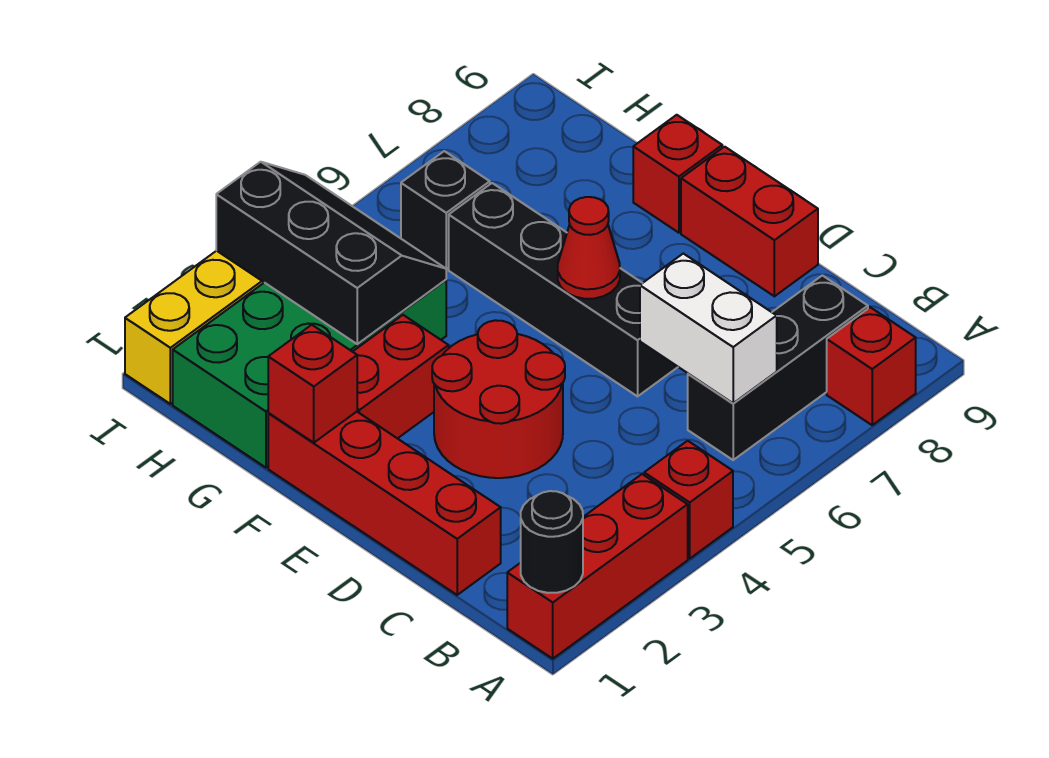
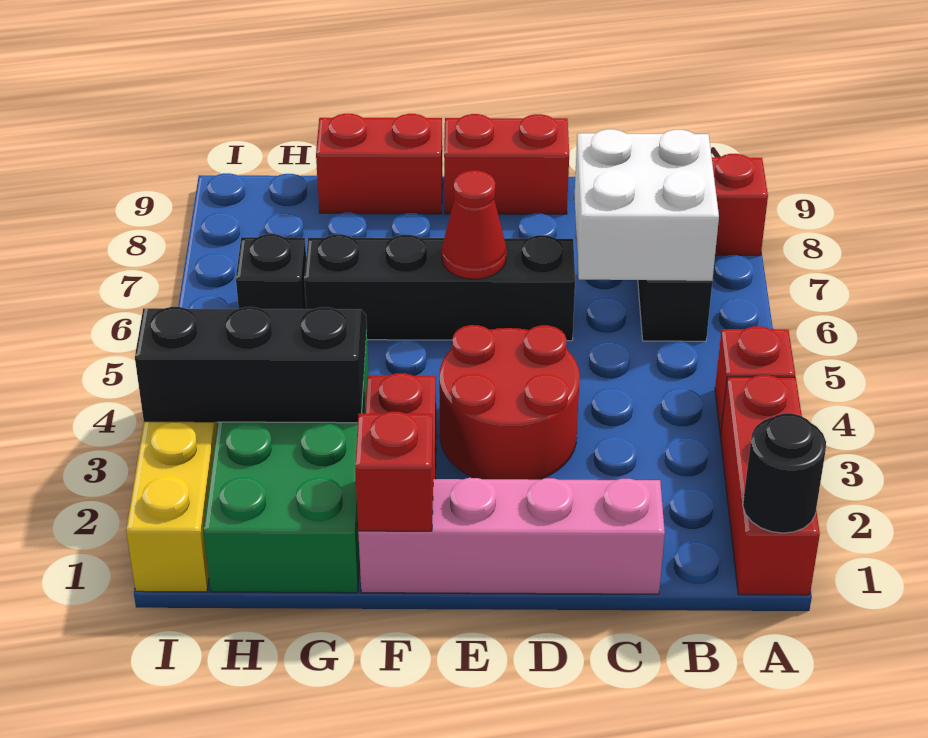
white 1x2 brick [640,254,777,403] -> white 2x2 brick [575,129,719,280]
red 1x4 brick [268,412,501,595] -> pink 1x4 brick [358,478,665,594]
red 1x1 brick [633,115,722,233] -> red 1x2 brick [316,114,442,214]

